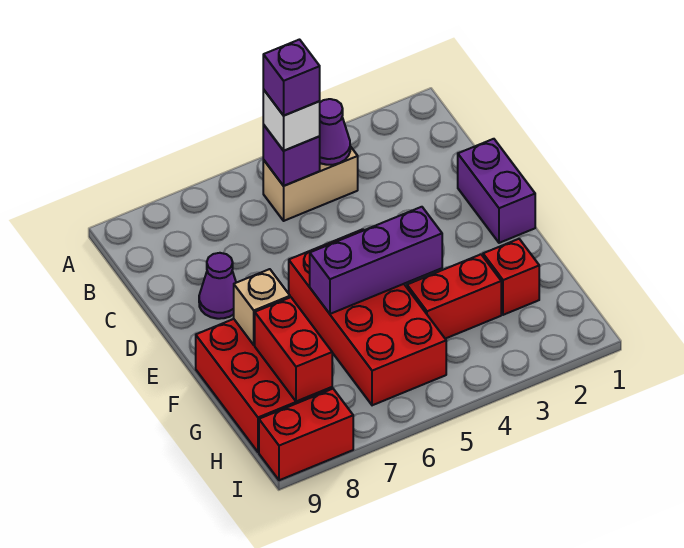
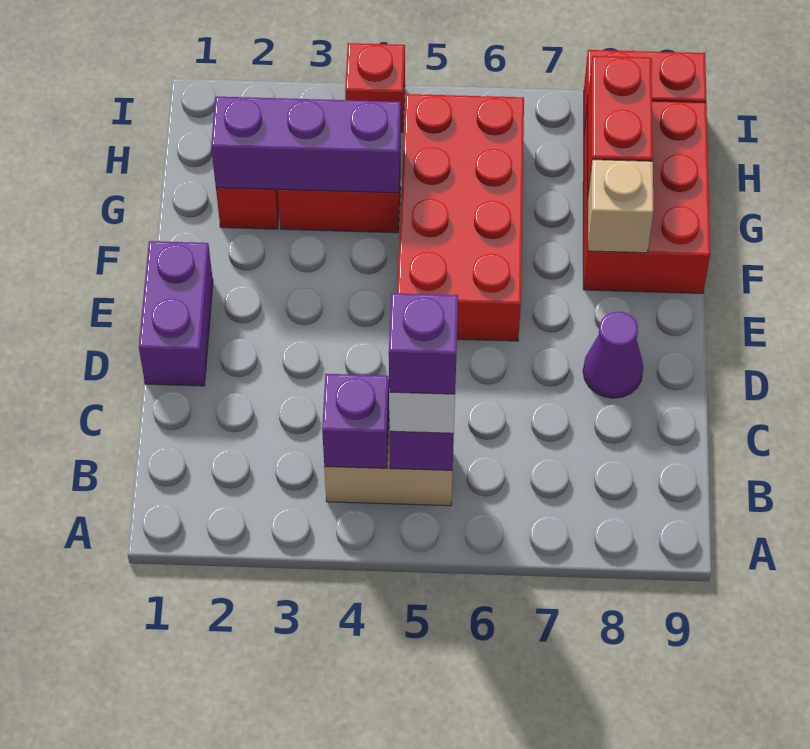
purple 1x1 cone [320,99,350,165] -> purple 1x1 brick [322,374,389,468]
purple 1x3 brick [310,207,442,314] -> purple 1x3 brick moved to [211,97,401,193]
none -> red 1x1 brick [345,43,405,132]

